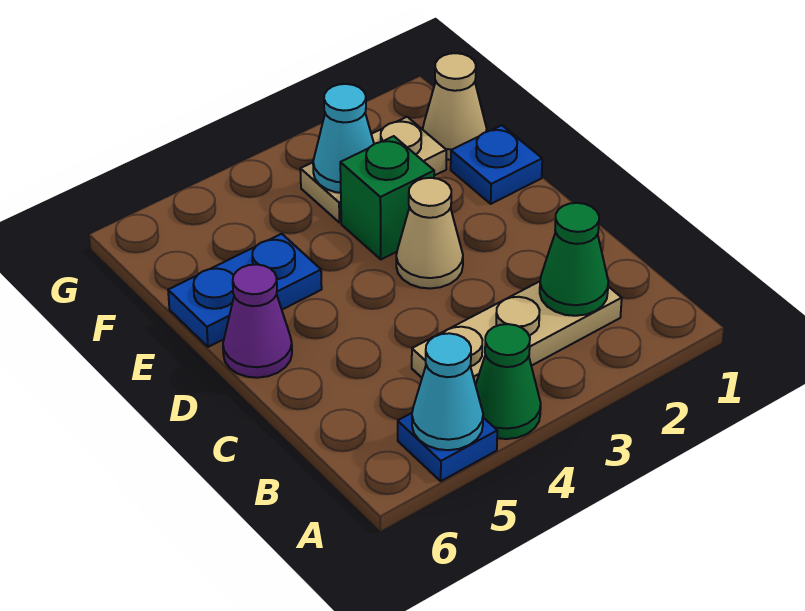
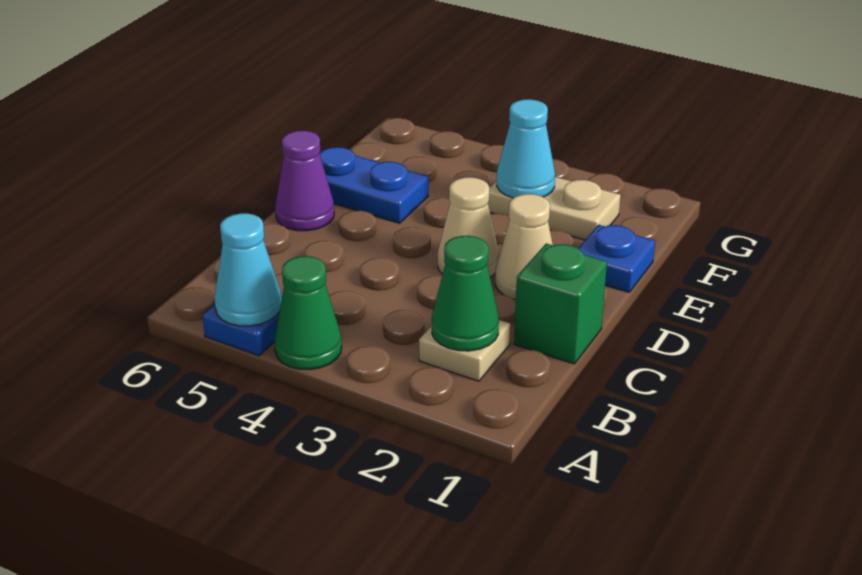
tan 1x3 plate [412,281,622,385] -> tan 1x1 plate [419,320,510,381]
green 1x1 brick [340,136,434,259] -> green 1x1 brick moved to [514,243,607,364]
tan 1x1 cone [423,53,487,160] -> tan 1x1 cone moved to [495,194,553,299]

